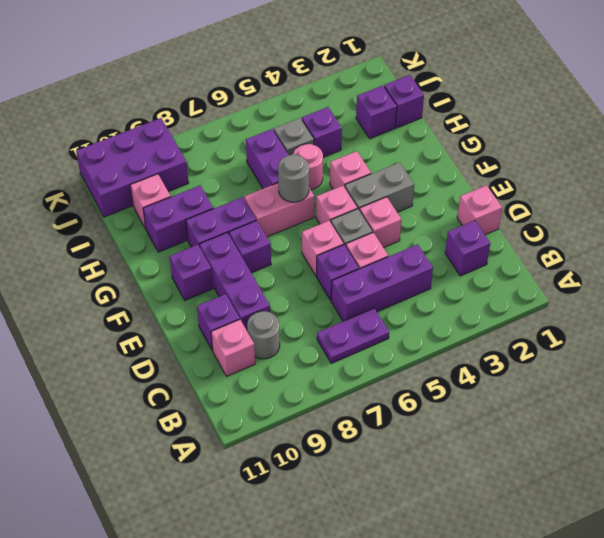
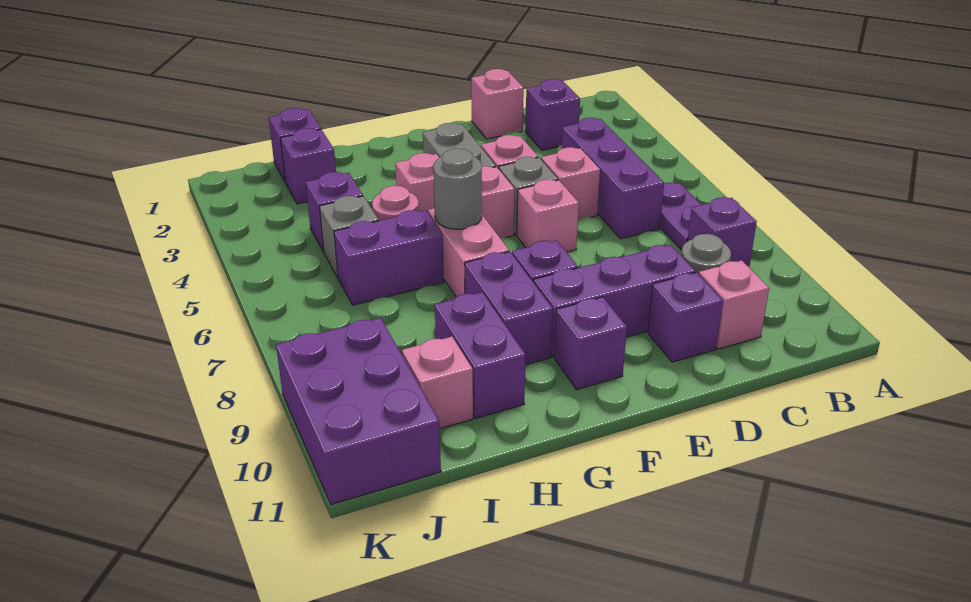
purple 1x1 brick [316,245,359,300] -> purple 1x1 brick moved to [688,197,757,267]

